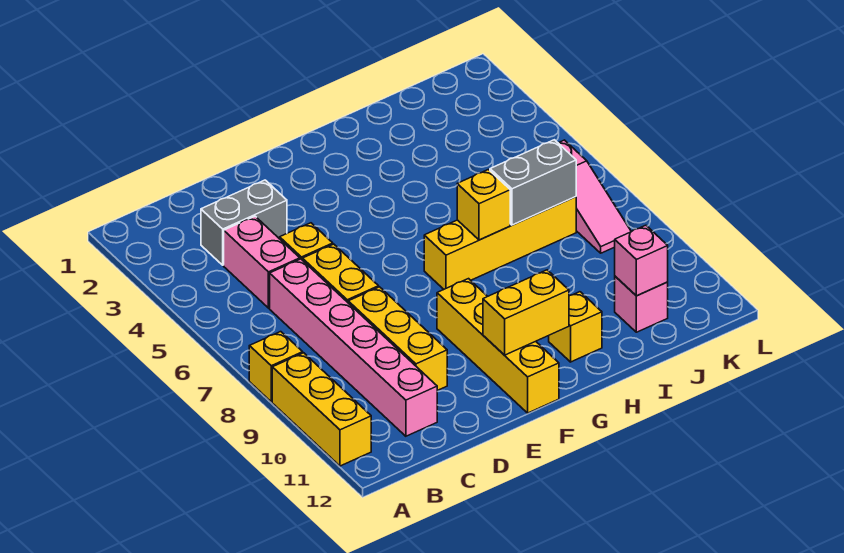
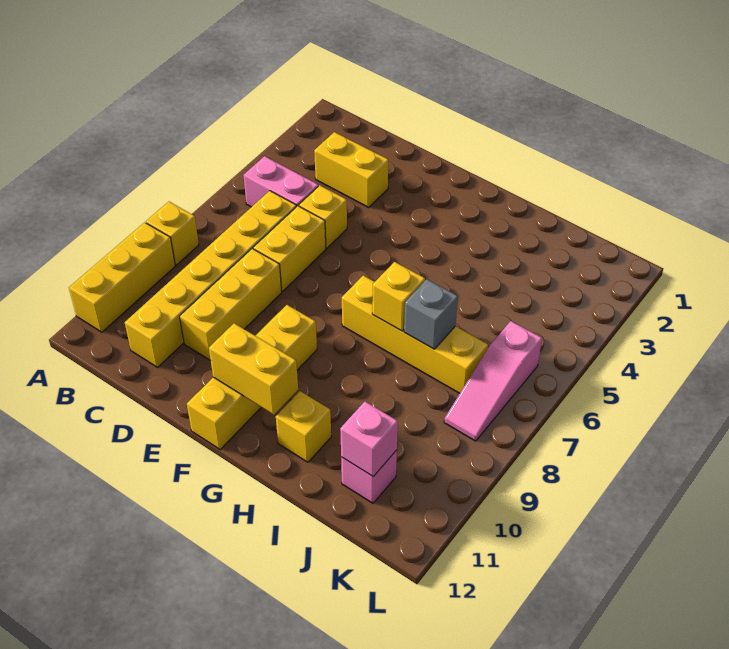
grey 1x2 brick [201,180,287,265] -> yellow 1x2 brick [314,132,388,207]
pink 1x2 brick [224,216,300,308] -> pink 1x2 brick turned to [243,156,318,207]
pink 1x6 brick [270,259,437,436] -> yellow 1x6 brick [125,191,296,367]
grey 1x2 brick [490,140,576,225] -> grey 1x1 brick [404,279,458,349]

